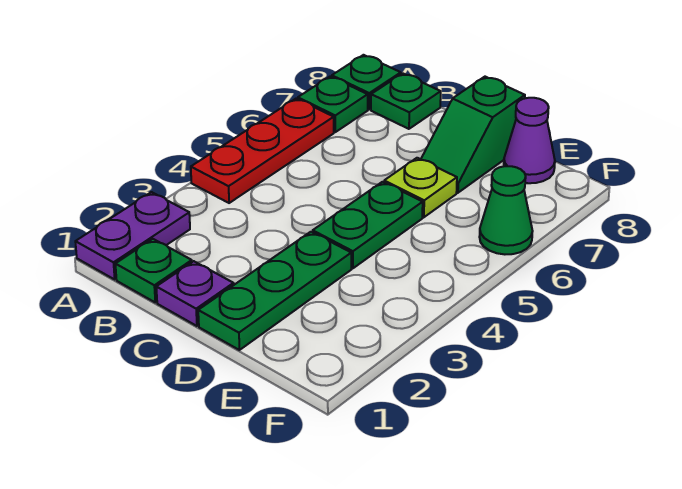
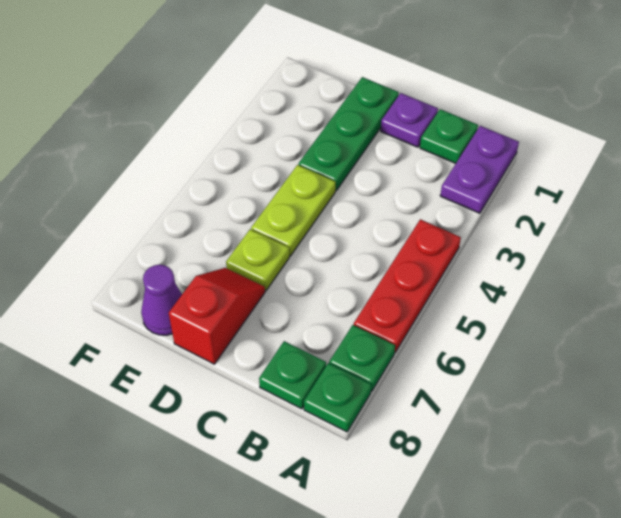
green 1x2 plate [313,182,423,268] -> lime 1x2 plate [251,165,335,256]
green 1x2 slope [421,77,525,193] -> red 1x2 slope [169,268,265,364]
green 1x1 cone [479,166,533,254] -> none

